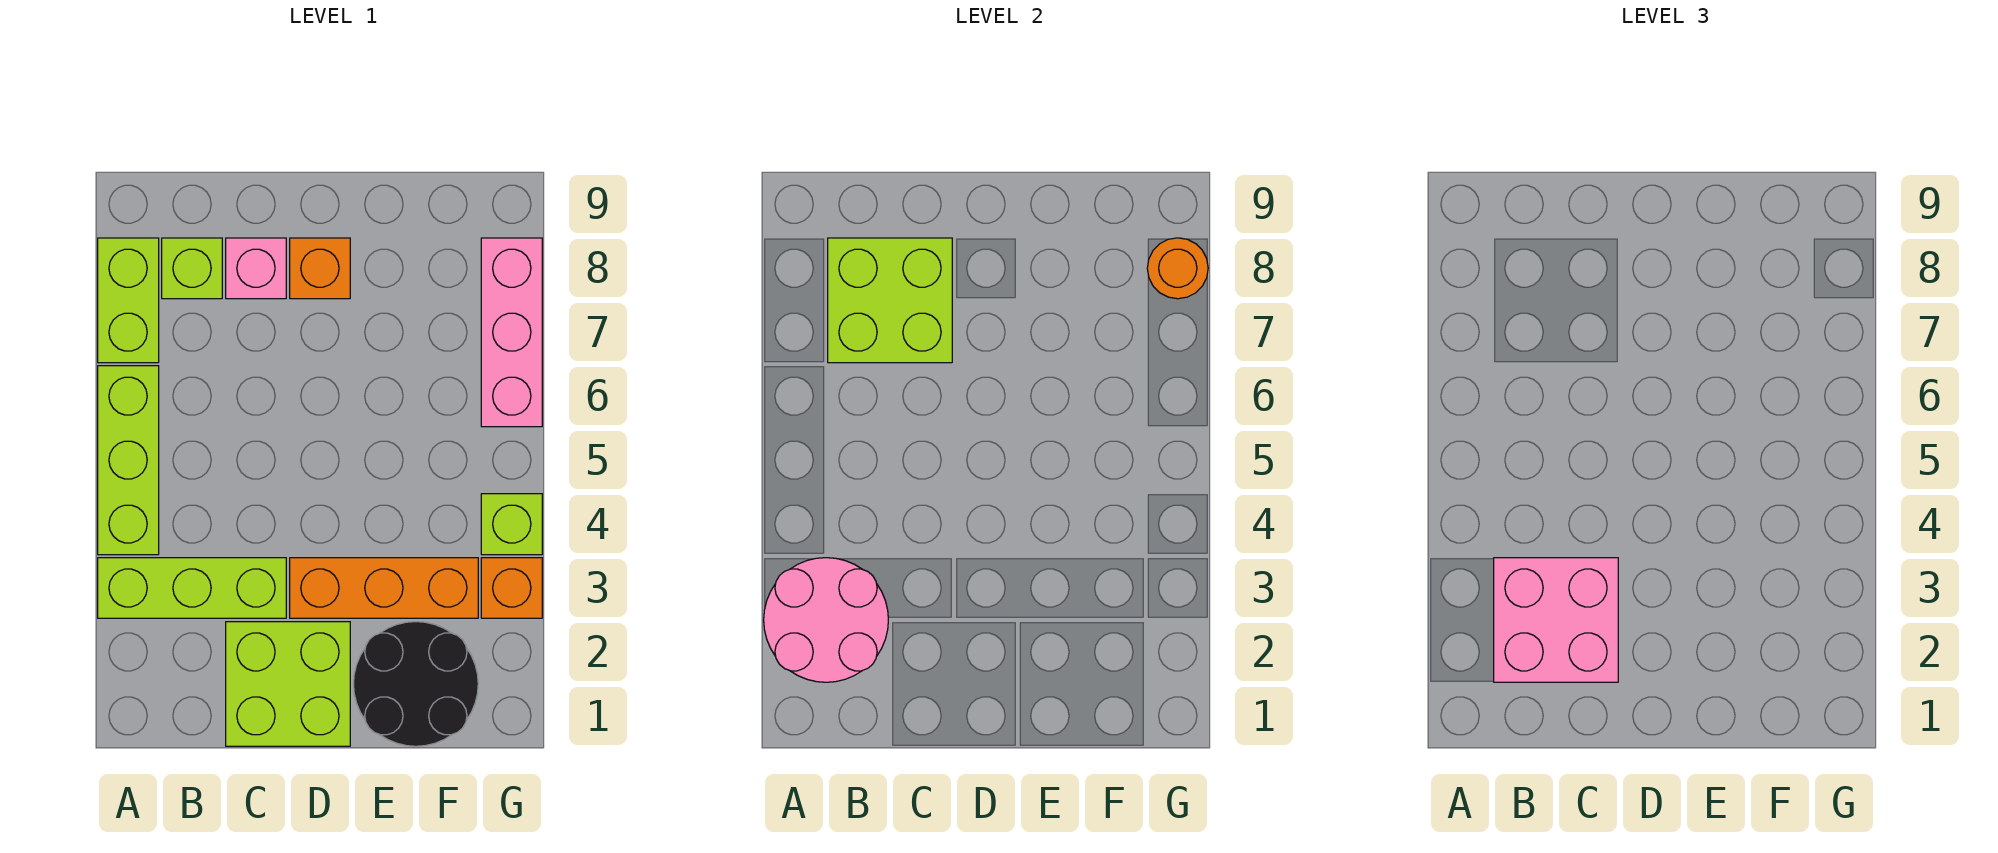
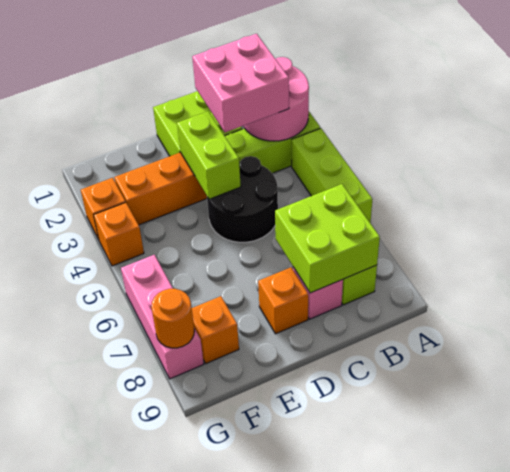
lime 1x2 brick [98,238,159,363] -> lime 1x2 brick moved to [177,111,241,199]
black 2x2 round brick [353,622,478,746] -> black 2x2 round brick moved to [207,156,278,242]
none -> orange 1x1 brick [192,296,239,364]
lime 1x1 brick [481,494,542,555] -> orange 1x1 brick [94,203,144,266]

